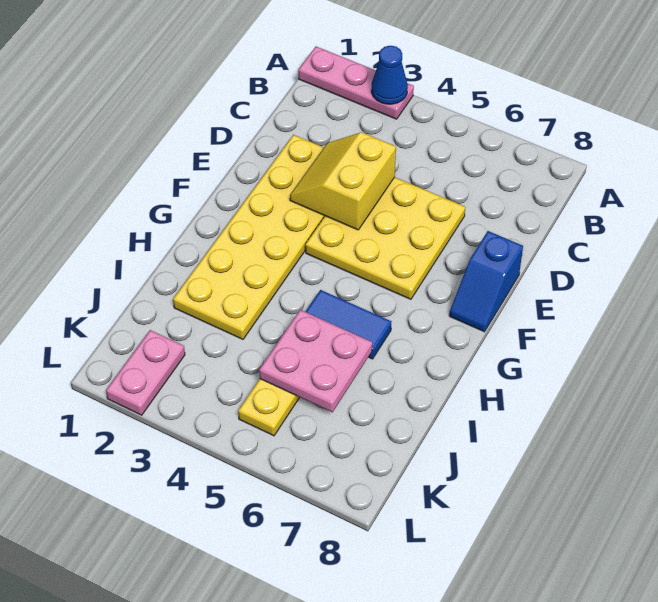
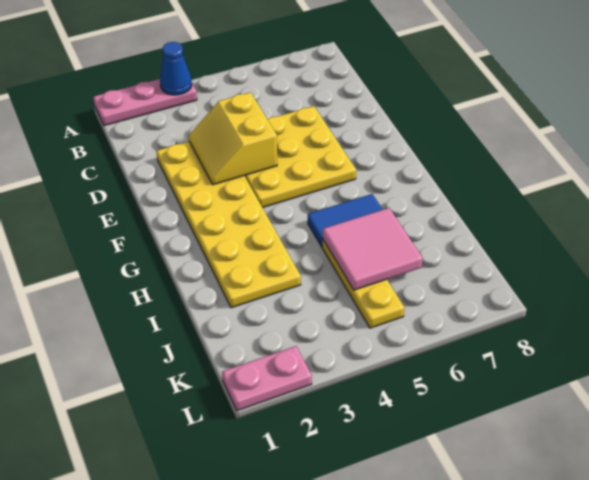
blue 1x2 slope [449,231,523,332] -> none
pink 2x2 plate [259,310,372,412] -> pink 2x2 tile [323,208,423,290]
pink 1x2 plate [106,330,185,415] -> pink 1x2 plate turned to [222,346,312,411]

